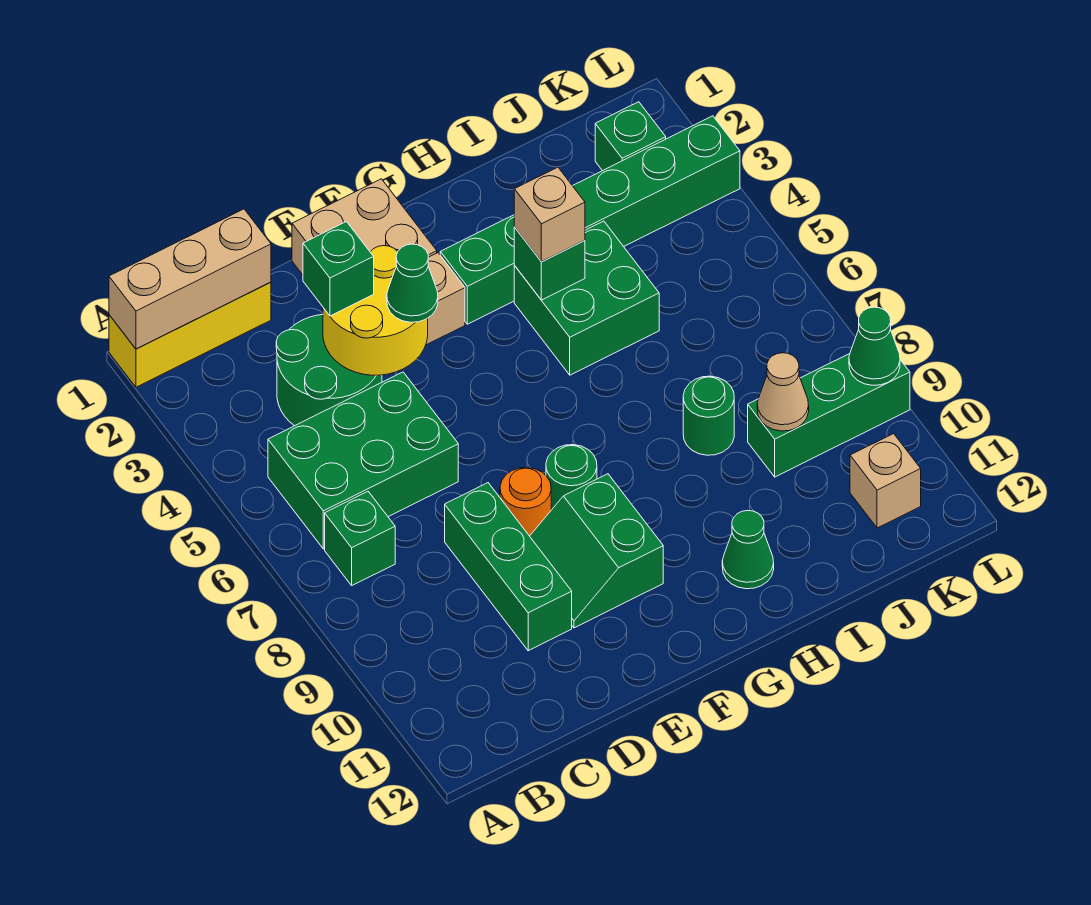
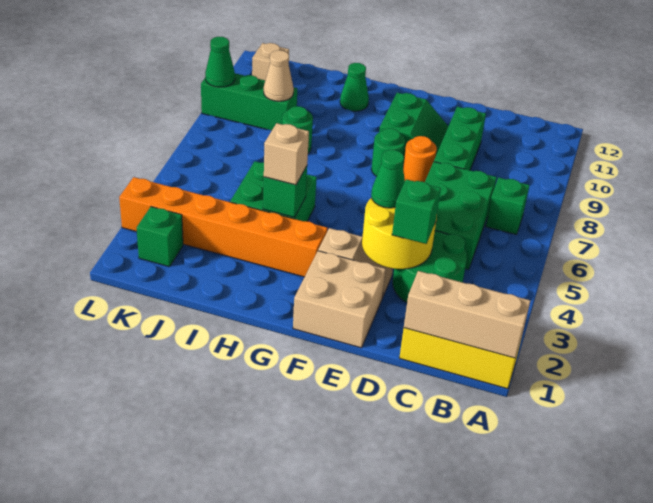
green 2x3 brick [268,372,458,549] -> green 2x3 brick turned to [425,162,497,270]
green 1x6 brick [440,116,740,324] -> orange 1x6 brick [119,177,328,277]

